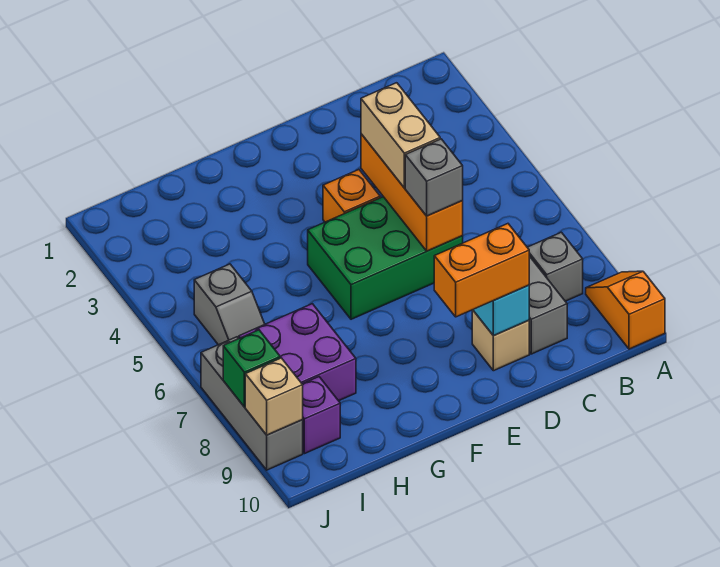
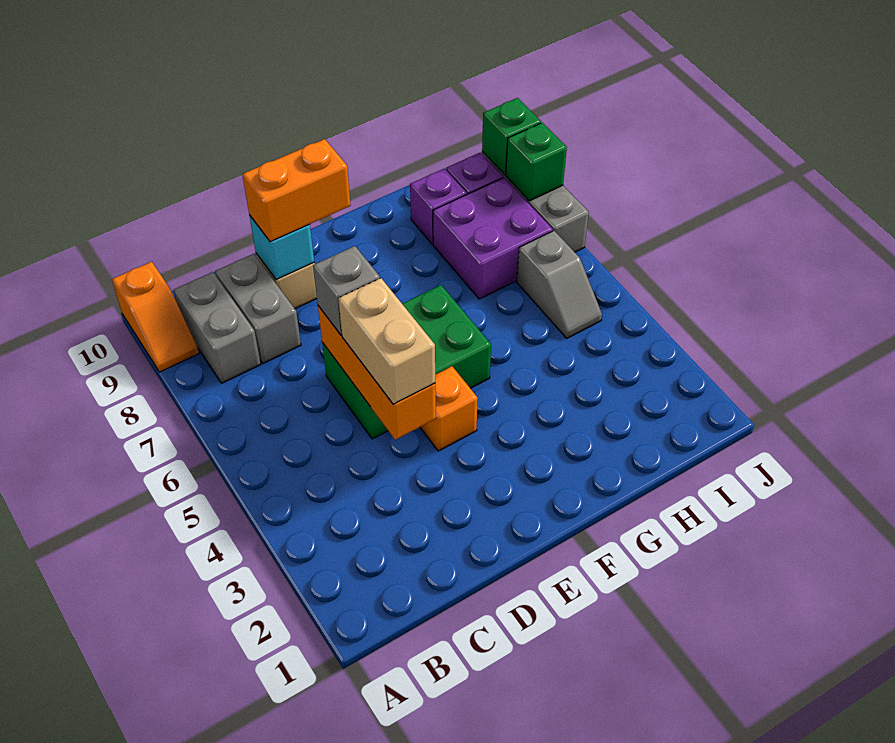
grey 1x1 brick [527,232,583,301] -> grey 1x2 brick [174,272,261,383]
none -> purple 1x1 brick [410,169,467,244]
grey 1x2 slope [194,264,265,345] -> grey 1x2 slope turned to [517,231,602,338]
tan 1x1 brick [245,358,303,435] -> green 1x1 brick [482,98,541,175]

